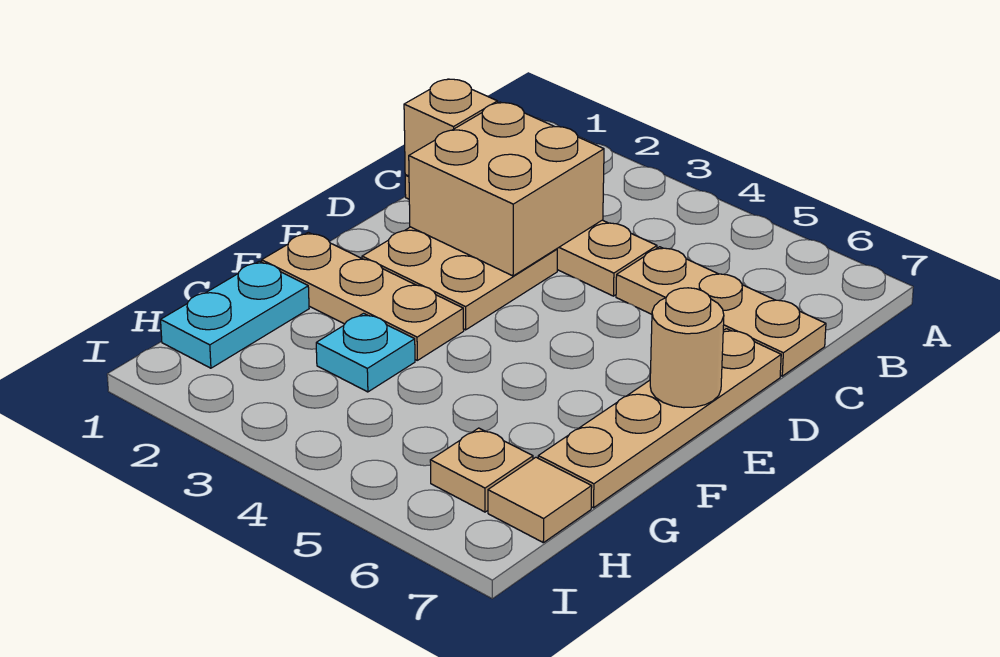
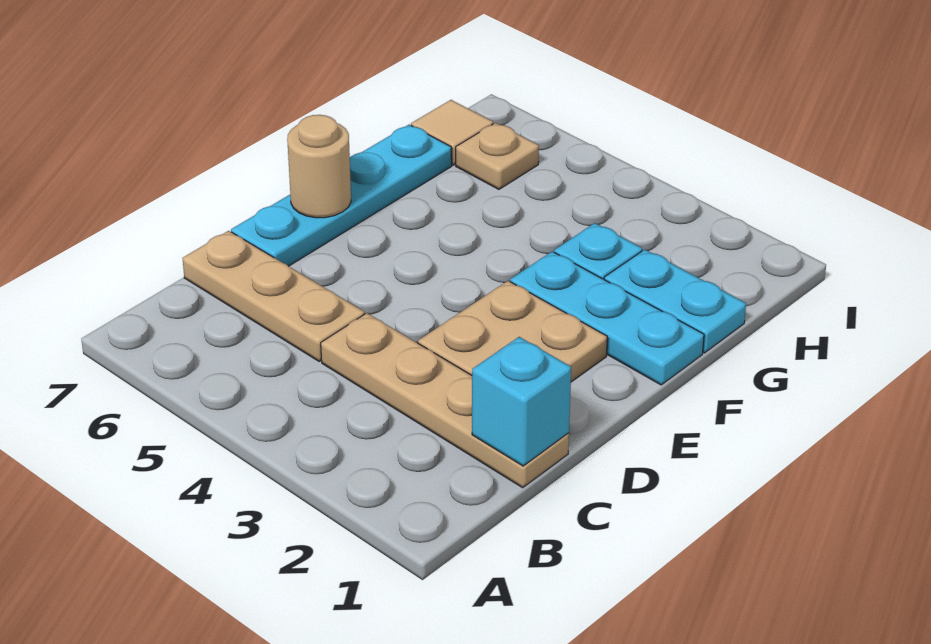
tan 1x1 brick [404,79,498,176] -> cyan 1x1 brick [472,337,571,466]
tan 2x2 brick [409,102,604,276] -> none
tan 1x4 plate [538,329,781,508] -> cyan 1x4 plate [231,125,452,266]
tan 1x3 plate [262,232,464,360] -> cyan 1x3 plate [510,251,704,385]
cyan 1x2 plate [161,261,309,368] -> cyan 1x2 plate turned to [604,249,746,353]

